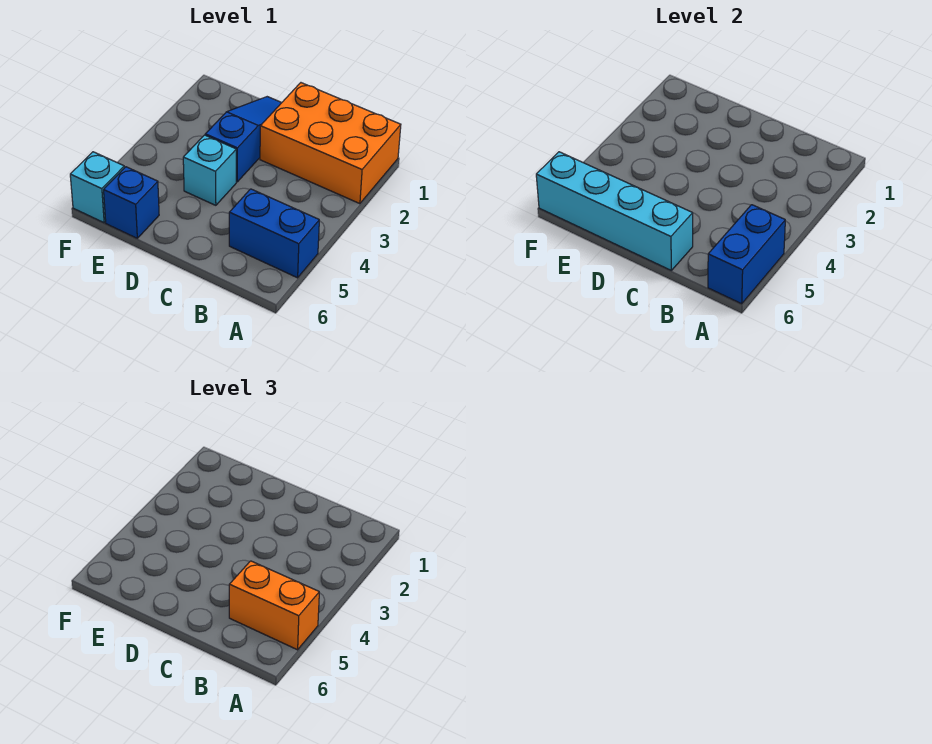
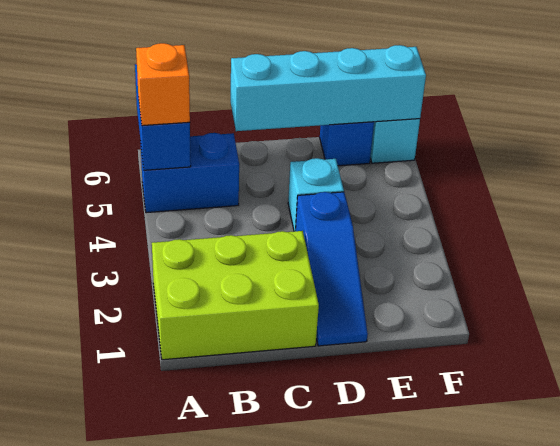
orange 2x3 brick [260,83,401,204] -> lime 2x3 brick [152,231,319,360]
orange 1x2 brick [229,561,319,650] -> orange 1x1 brick [136,43,190,126]

